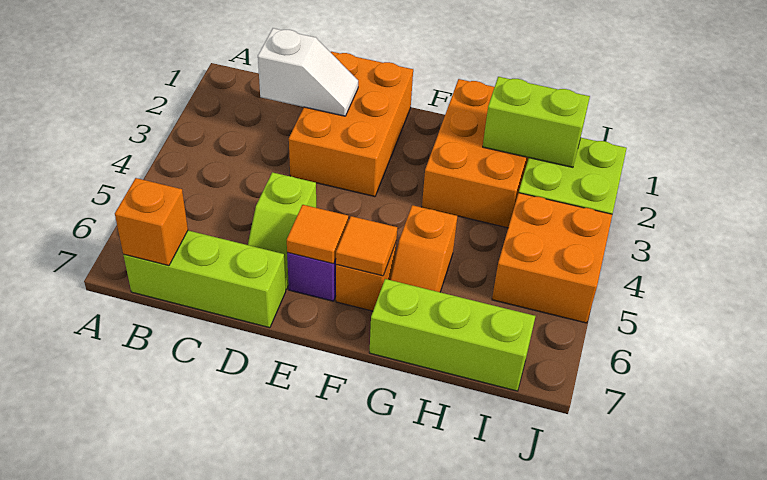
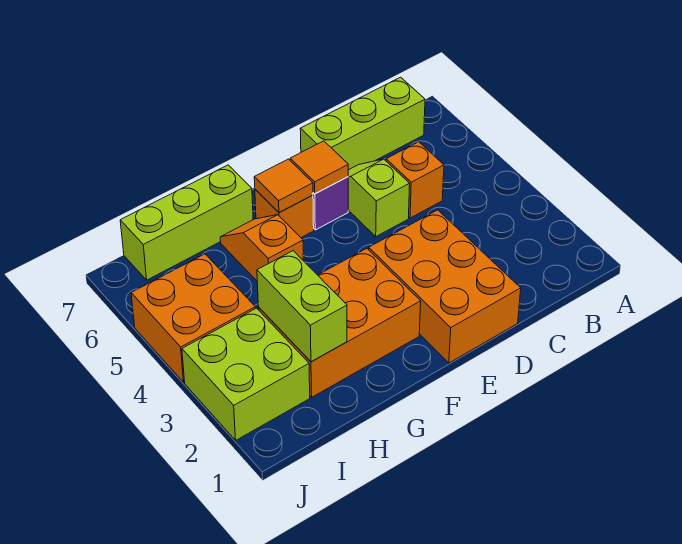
orange 1x1 brick [115,178,188,266] -> orange 1x1 brick moved to [386,142,444,218]
white 1x2 slope [258,28,358,116] -> none
orange 2x3 brick [422,79,528,228] -> orange 2x3 brick turned to [258,248,421,397]
lime 1x2 brick [483,77,590,167] -> lime 1x2 brick turned to [257,251,347,362]

